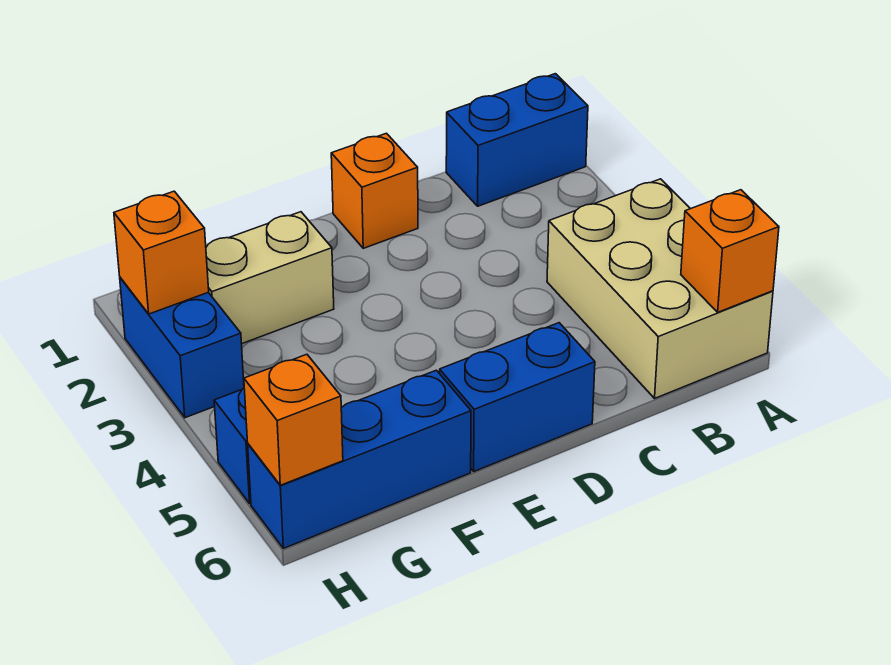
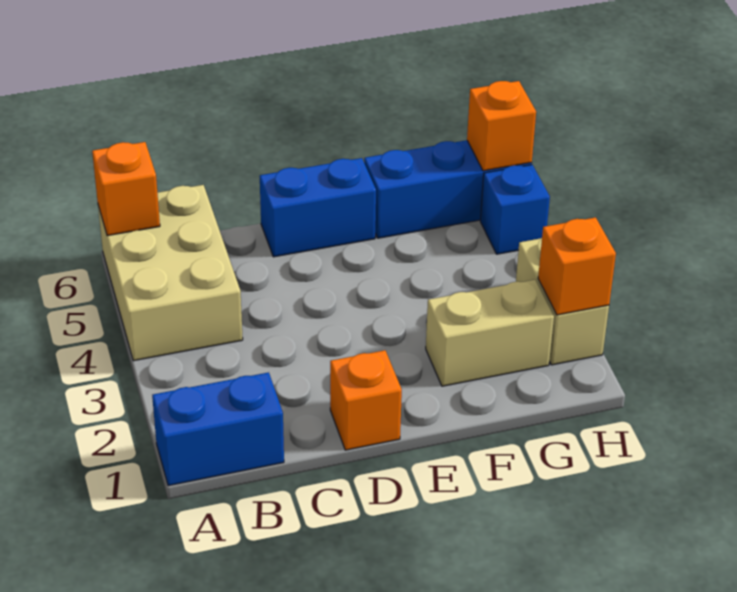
blue 1x2 brick [120,278,244,418] -> tan 1x2 brick [516,238,609,365]

